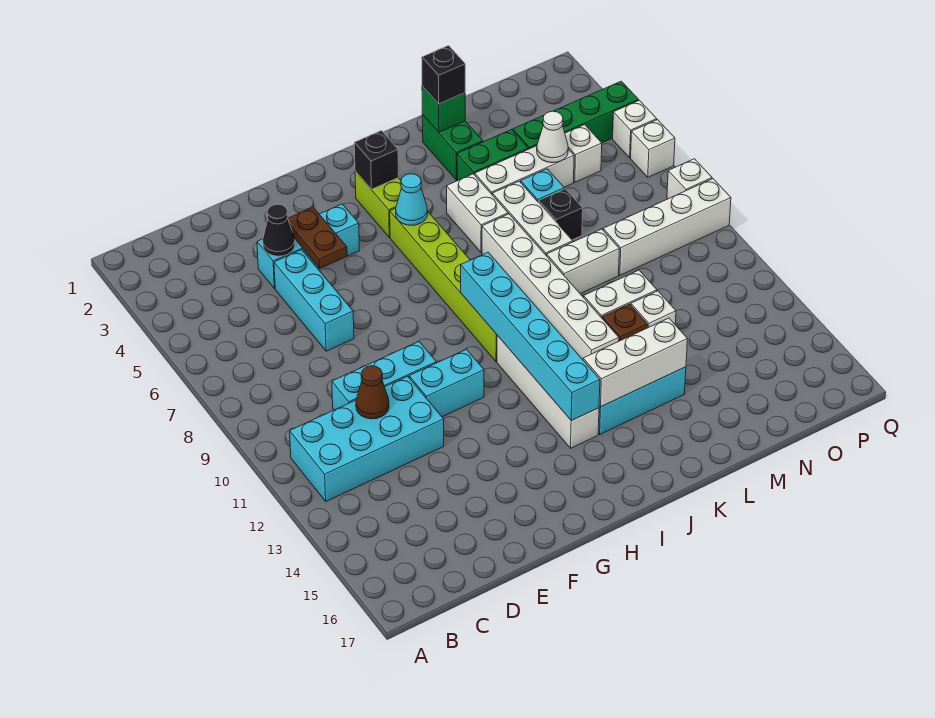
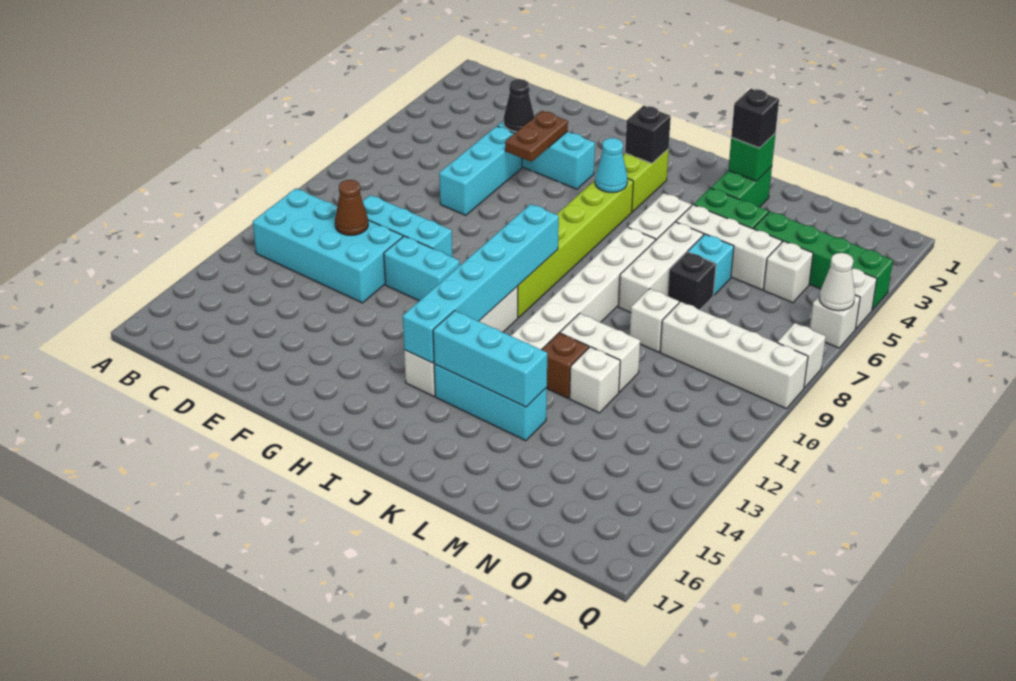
white 1x3 brick [583,318,688,407] -> cyan 1x3 brick [433,311,547,407]
white 1x2 brick [547,229,619,294] -> white 1x1 brick [630,289,679,352]
white 1x1 cone [537,111,568,163] -> white 1x1 cone moved to [819,253,855,311]

